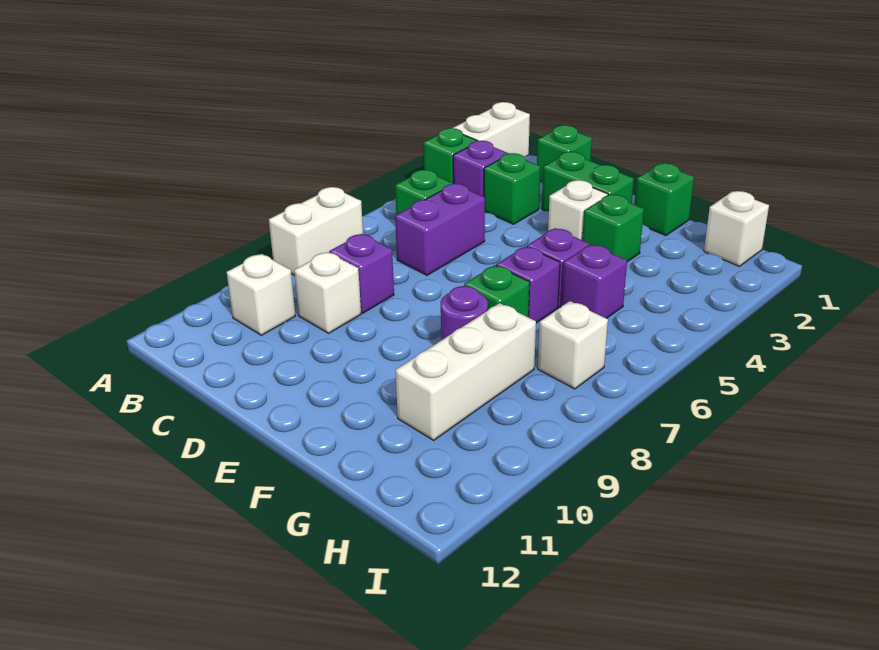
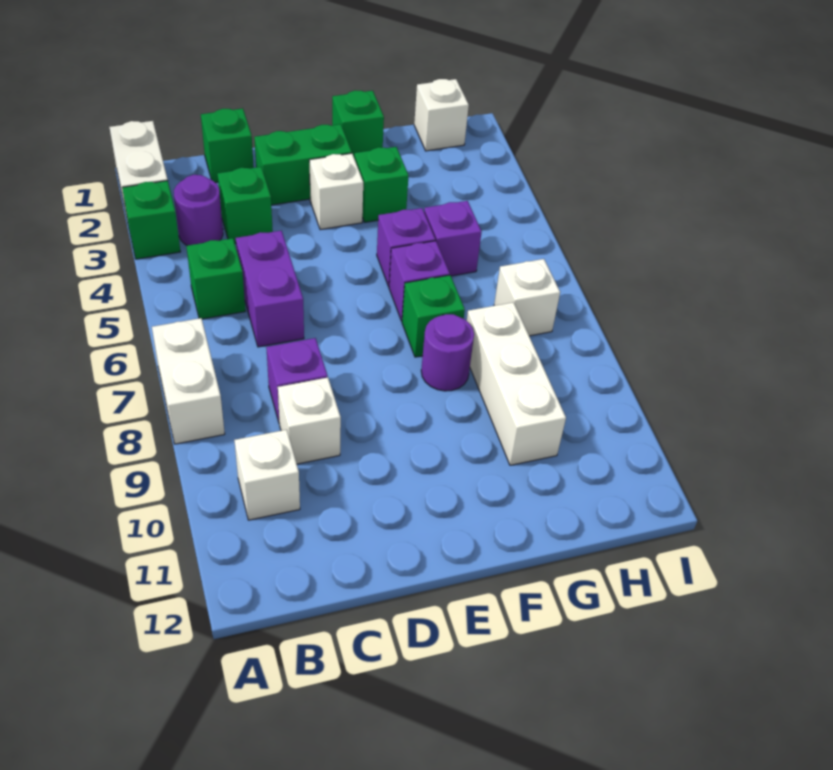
purple 1x1 brick [453,141,508,197] -> purple 1x1 round brick [174,175,223,246]

